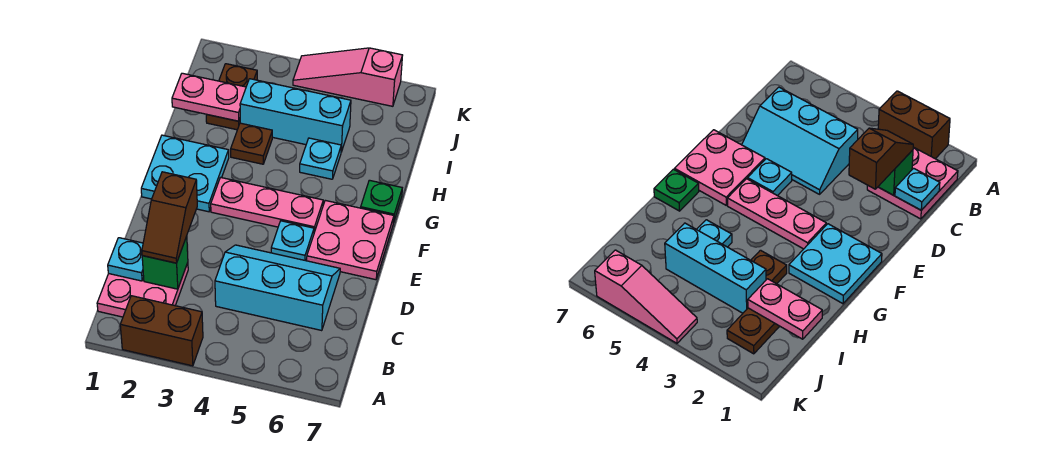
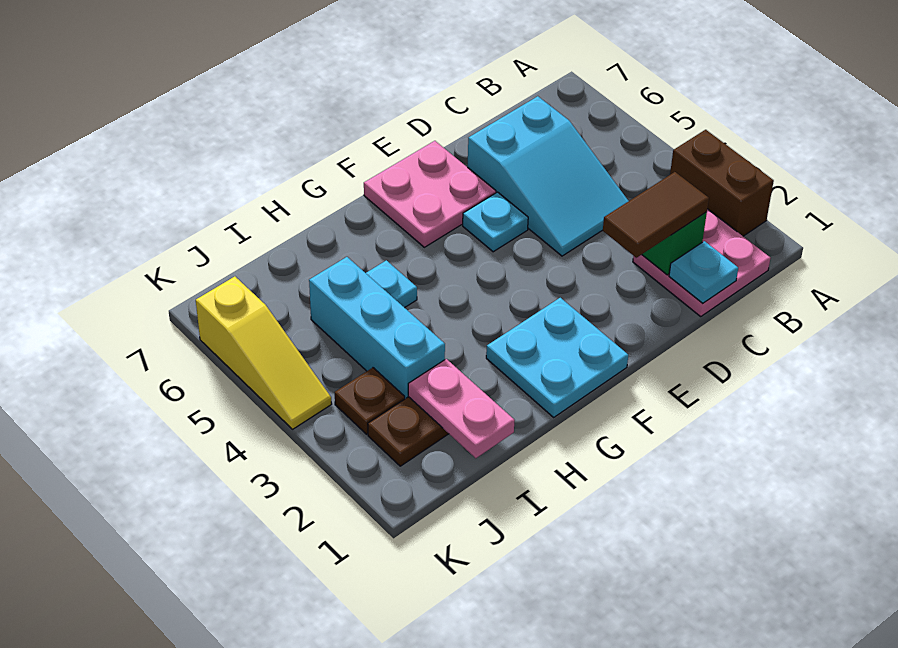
brown 1x2 slope [142,172,197,263] -> brown 1x2 tile [603,172,709,258]
cyan 2x3 slope [215,245,340,331] -> cyan 2x3 slope turned to [468,96,628,256]
pink 1x3 plate [211,177,323,232] -> none
green 1x1 plate [361,180,402,220] -> none
brown 1x1 plate [231,123,272,164] -> brown 1x1 plate moved to [335,368,405,434]
pink 1x3 slope [293,48,403,106] -> yellow 1x3 slope [196,276,332,429]

